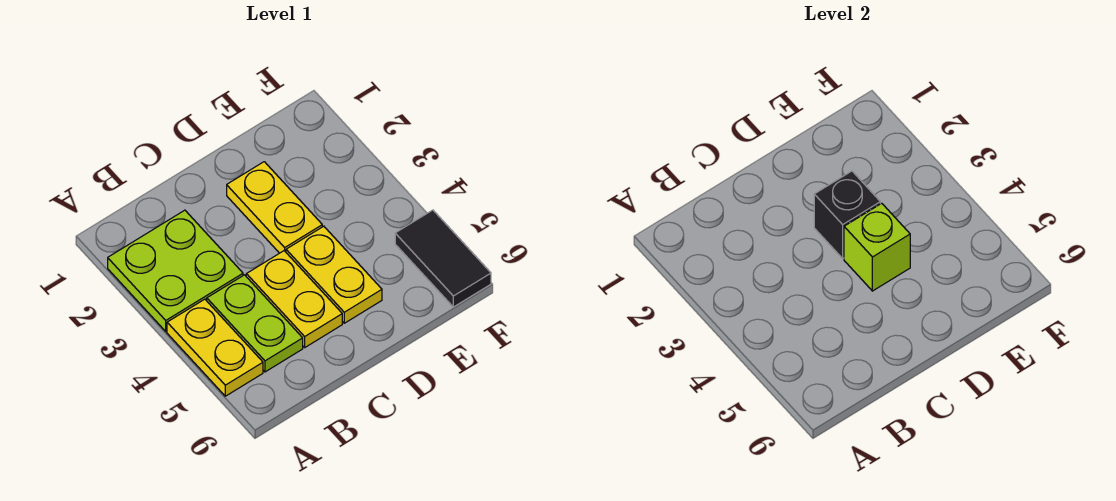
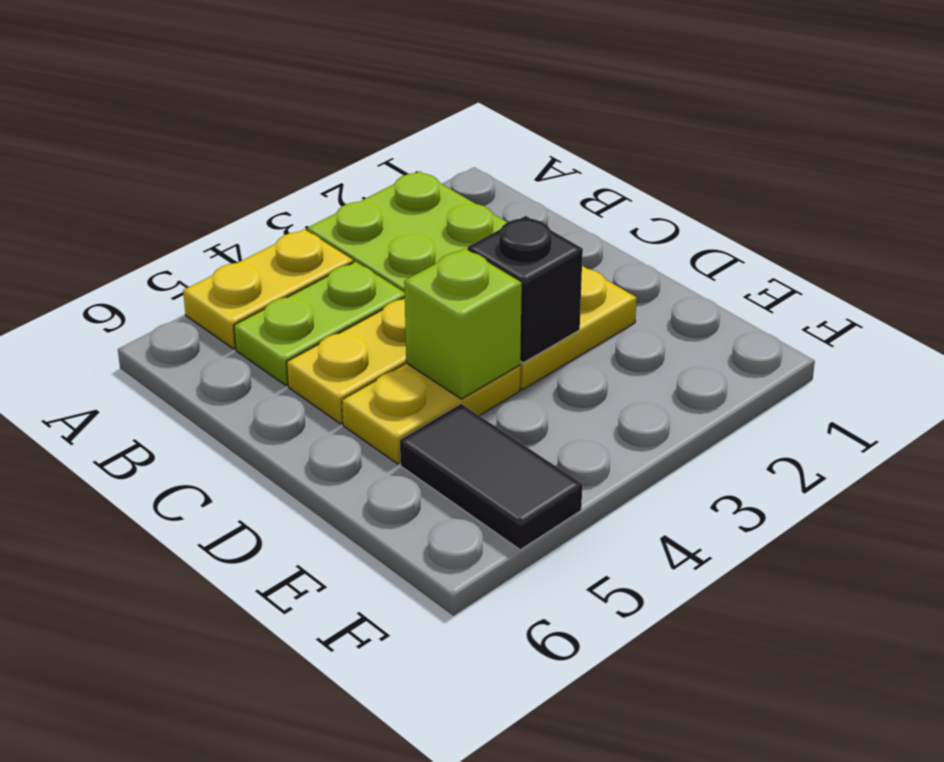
black 1x2 tile [395,210,491,307] -> black 1x2 tile turned to [400,404,582,550]

